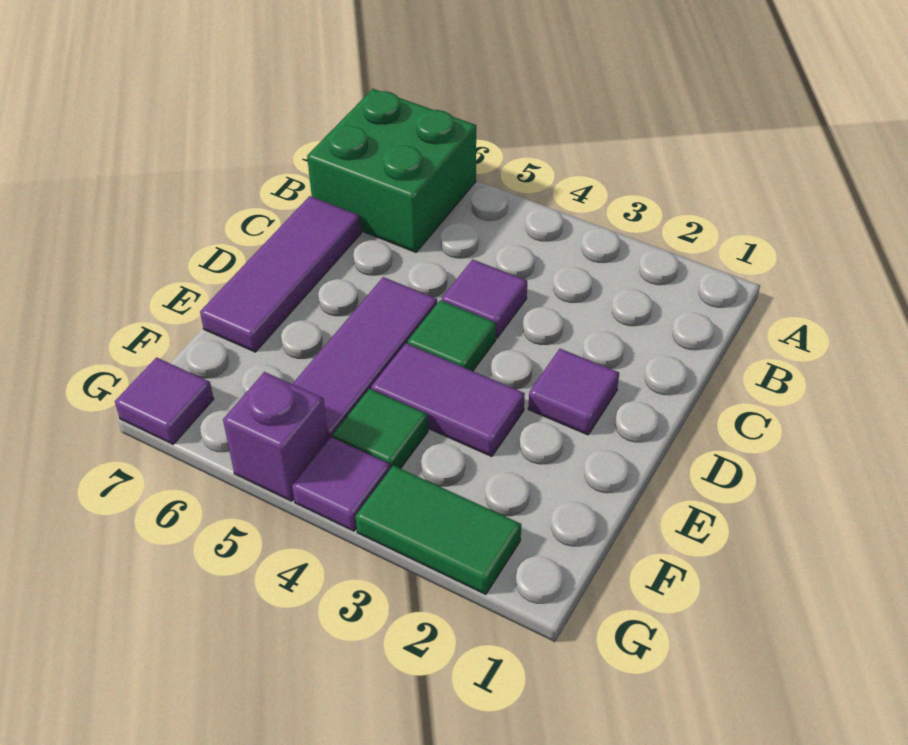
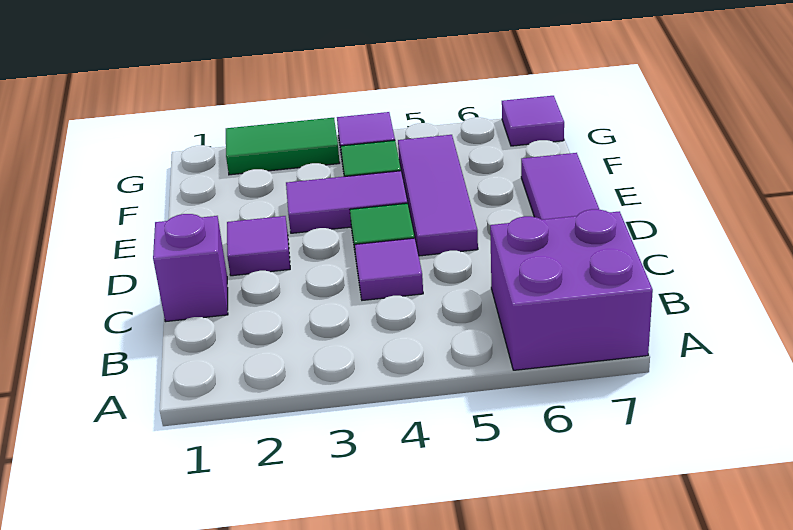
green 2x2 brick [307,89,476,252] -> purple 2x2 brick [490,209,653,370]
purple 1x1 brick [223,372,328,501] -> purple 1x1 brick moved to [153,214,228,322]

